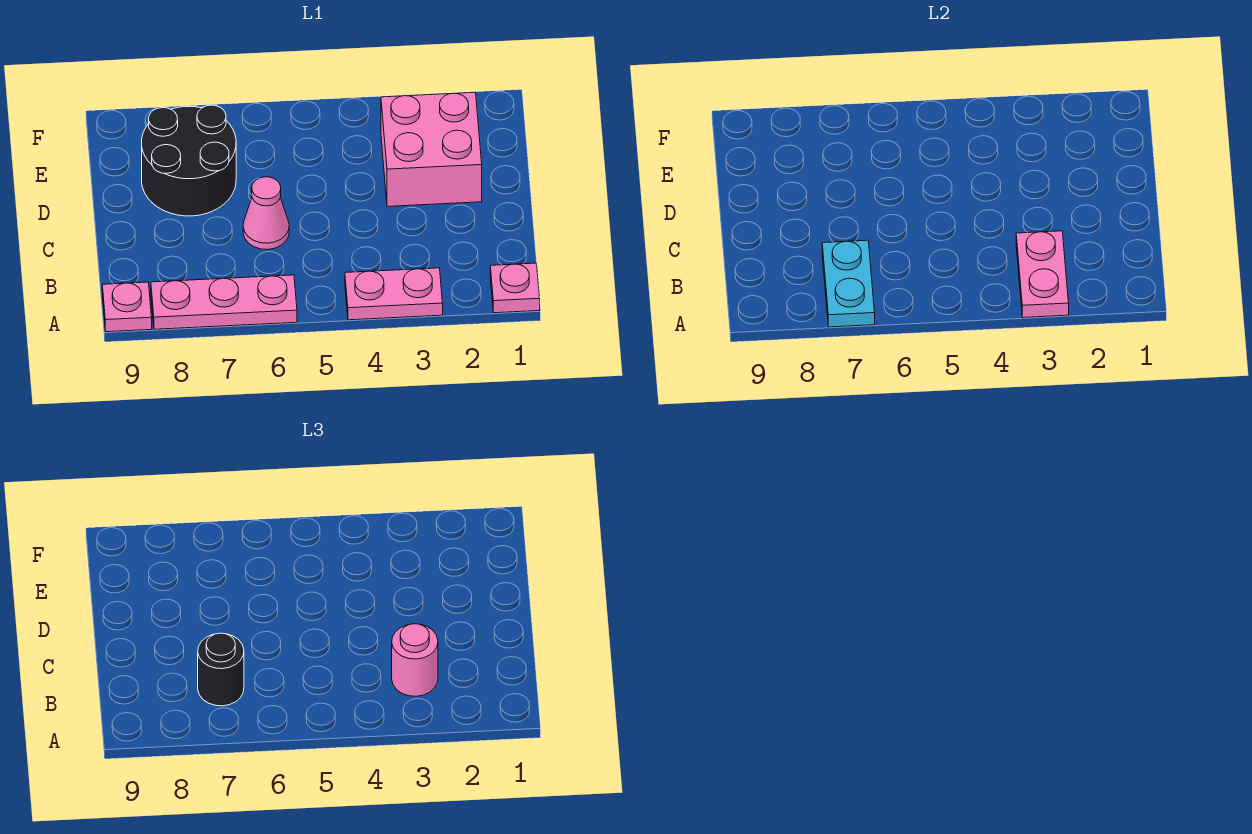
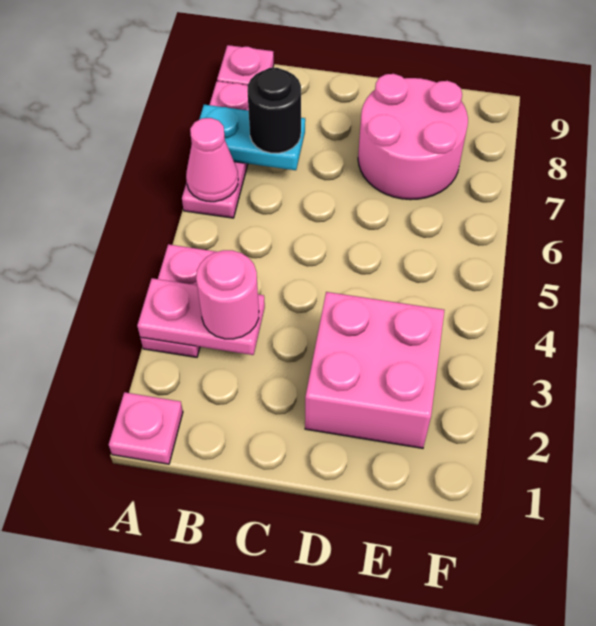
pink 1x1 cone [243,177,289,250] -> pink 1x1 cone moved to [186,118,238,202]
black 2x2 round brick [142,105,236,216] -> pink 2x2 round brick [358,74,468,200]

